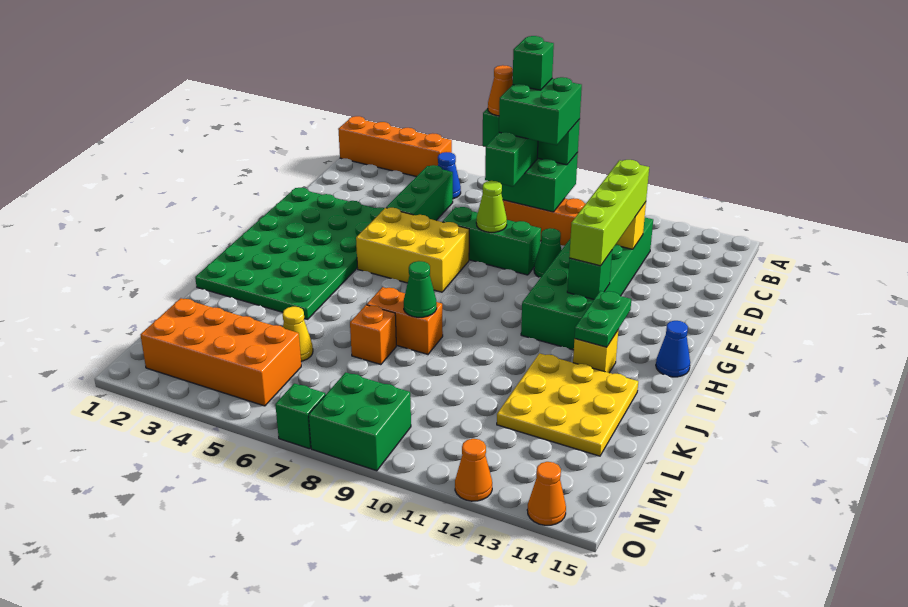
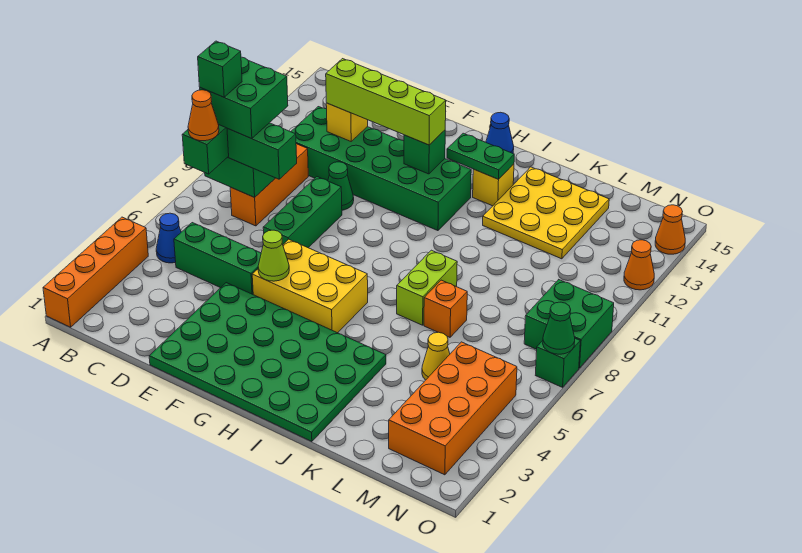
lime 1x1 cone [476,181,507,232] -> lime 1x1 cone moved to [258,230,289,281]
yellow 2x3 brick [356,208,469,292] -> yellow 2x3 brick turned to [252,239,368,333]
orange 1x2 brick [367,287,443,354] -> lime 1x2 brick [397,250,457,325]
green 1x1 cone [404,261,437,317] -> green 1x1 cone moved to [543,302,575,354]

